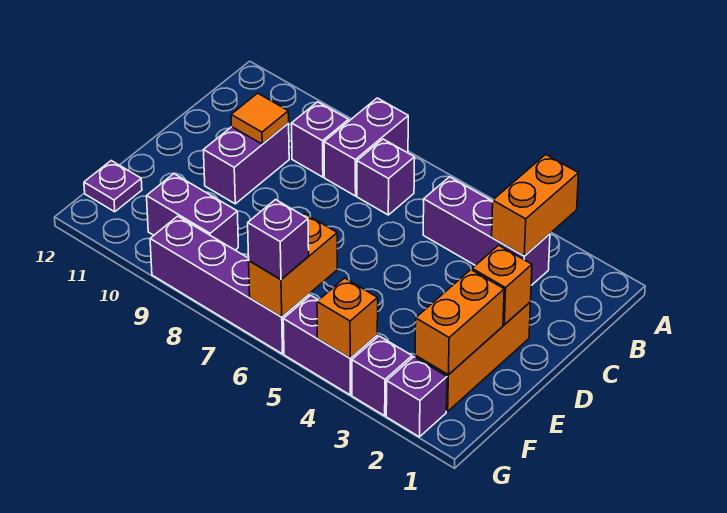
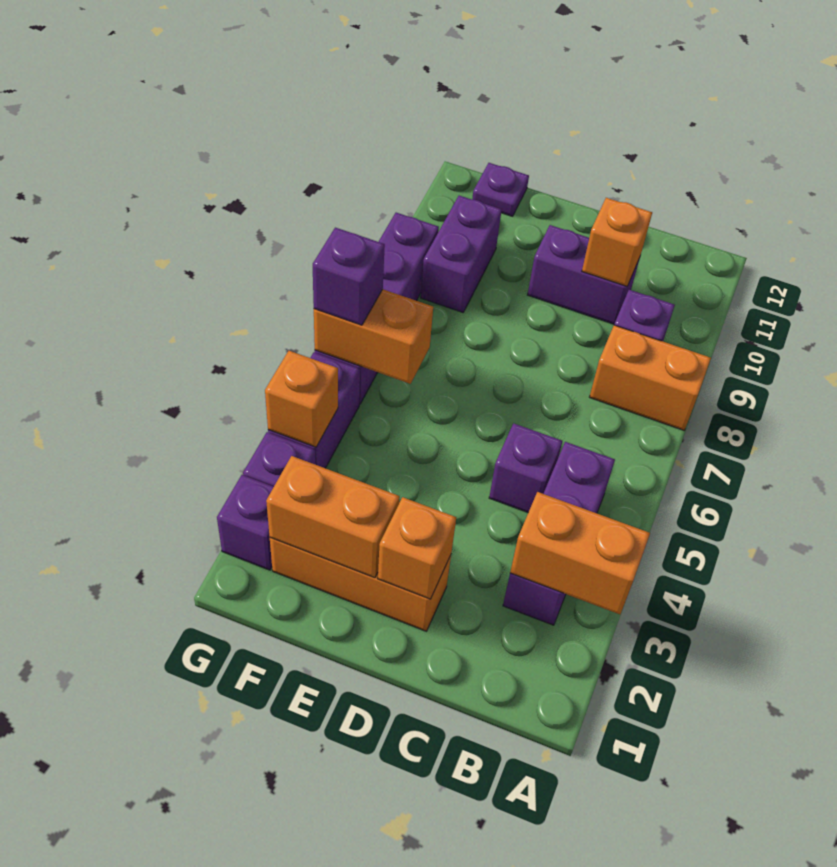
purple 1x2 brick [324,98,408,196] -> orange 1x2 brick [590,325,711,430]
purple 1x1 brick [357,139,415,215] -> purple 1x1 brick moved to [489,423,562,513]
orange 1x1 tile [231,93,289,144] -> orange 1x1 brick [582,198,652,286]

